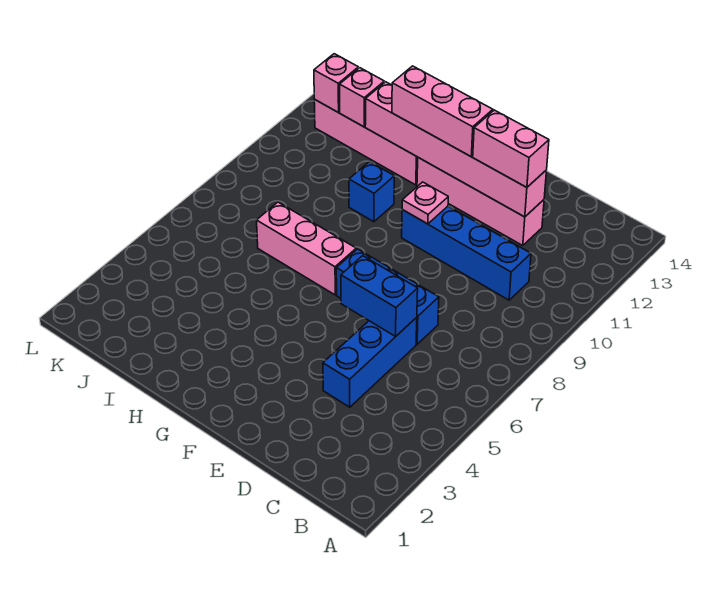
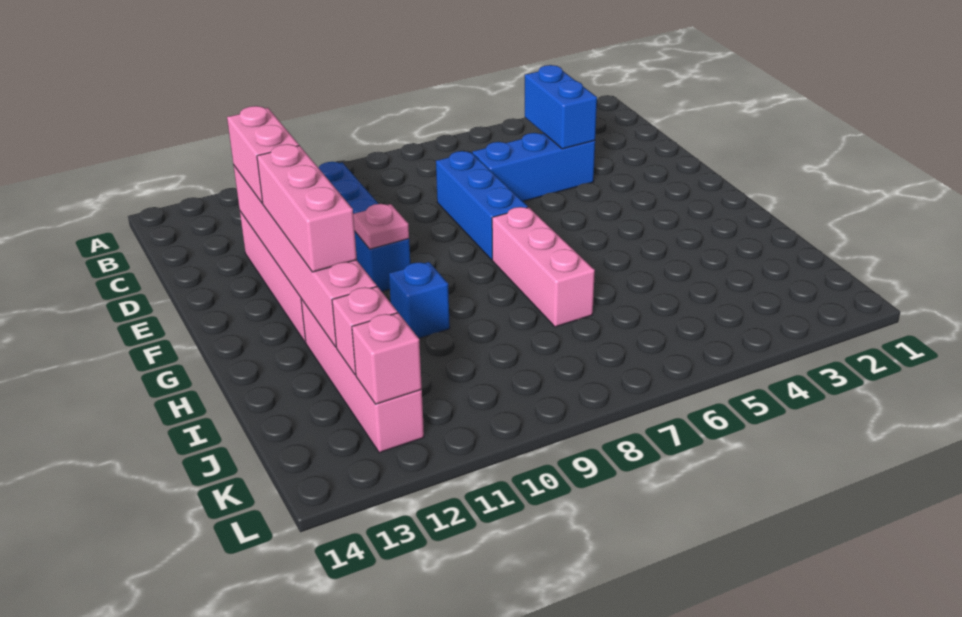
blue 1x2 brick [341,256,418,336] -> blue 1x2 brick moved to [525,65,597,149]

